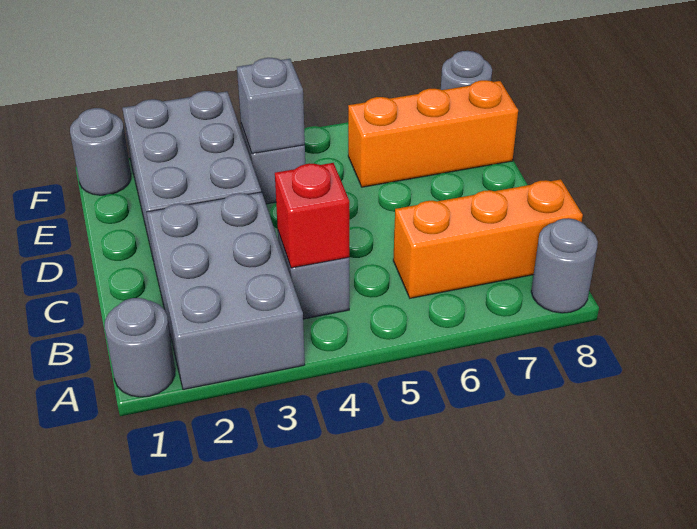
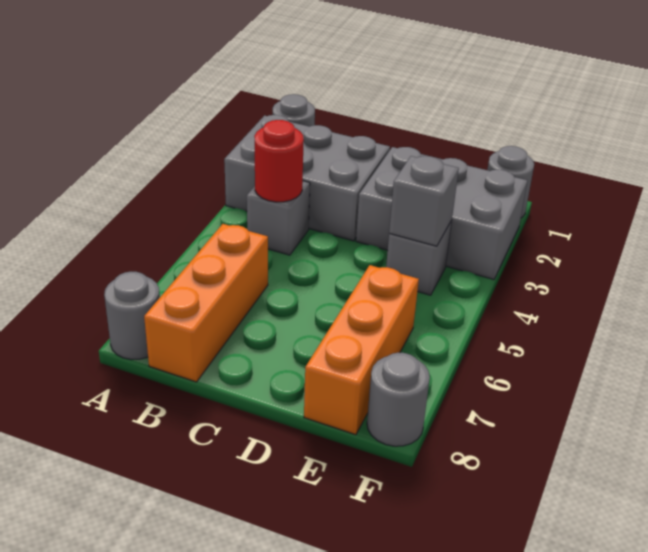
red 1x1 brick [275,163,349,268] -> red 1x1 round brick [254,120,304,202]

